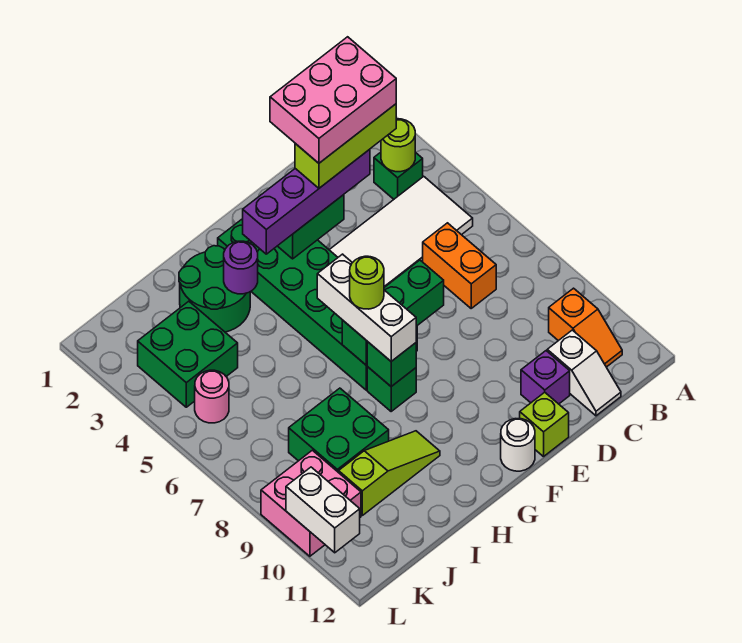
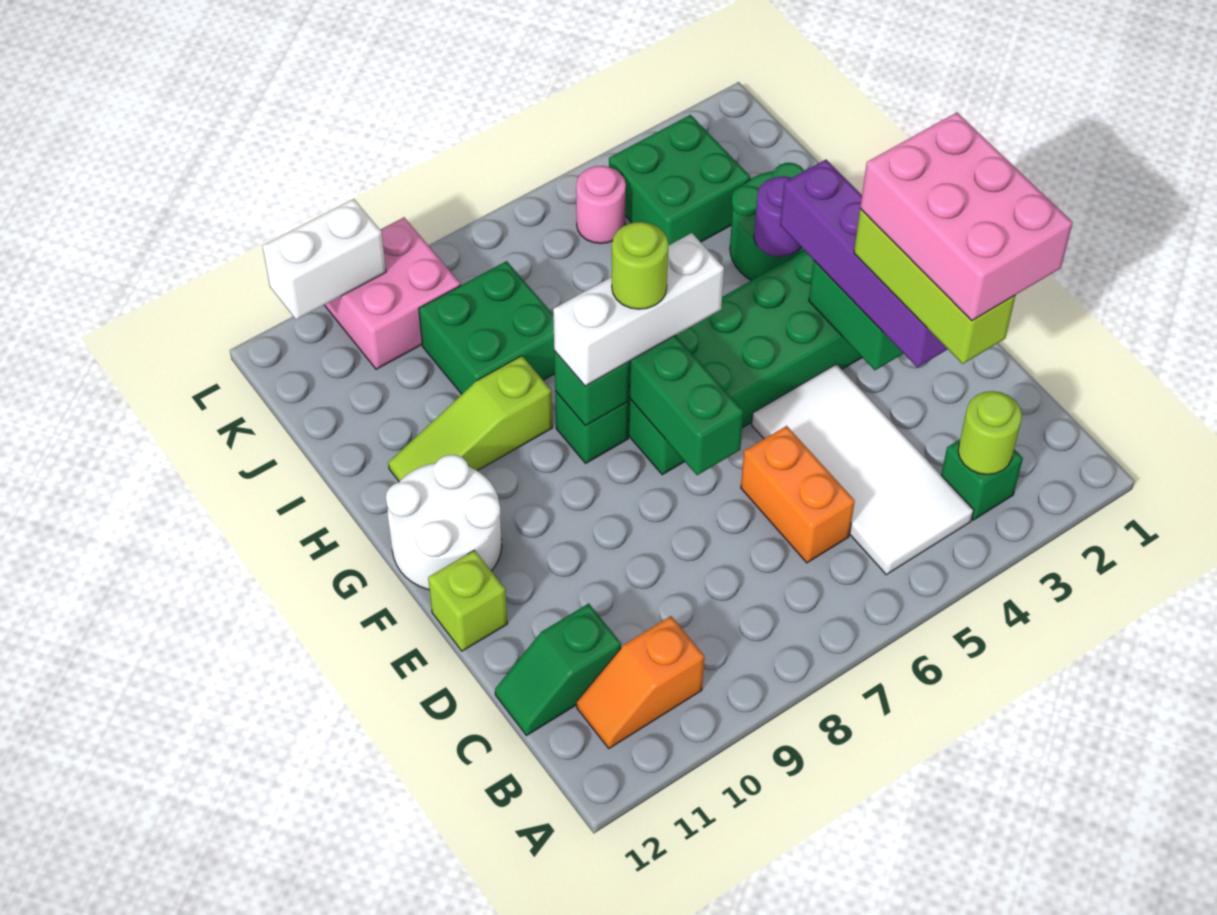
orange 1x2 brick [423,223,496,308] -> orange 1x2 brick turned to [741,426,855,563]
white 1x2 slope [547,330,621,416] -> green 1x2 slope [495,603,621,736]
purple 1x1 brick [521,351,570,404] -> none
white 1x1 round brick [501,419,535,471] -> white 2x2 round brick [386,455,502,590]
lime 1x3 slope [339,431,440,515] -> lime 1x3 slope turned to [388,356,552,482]

